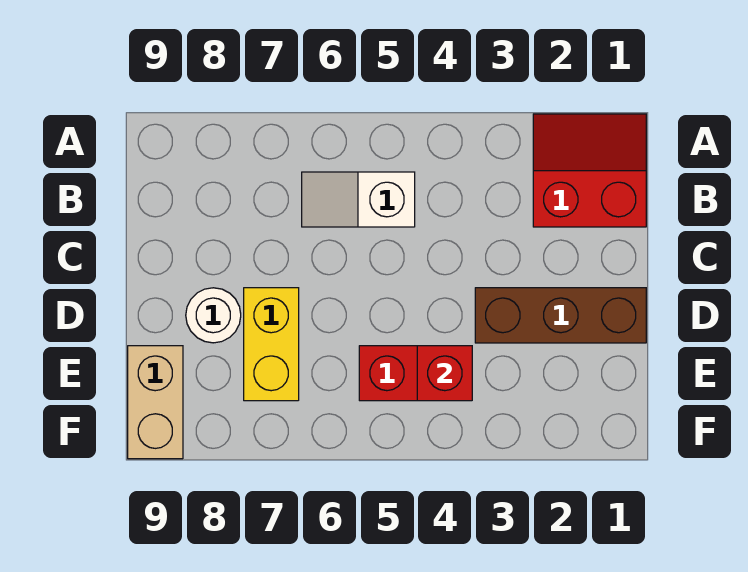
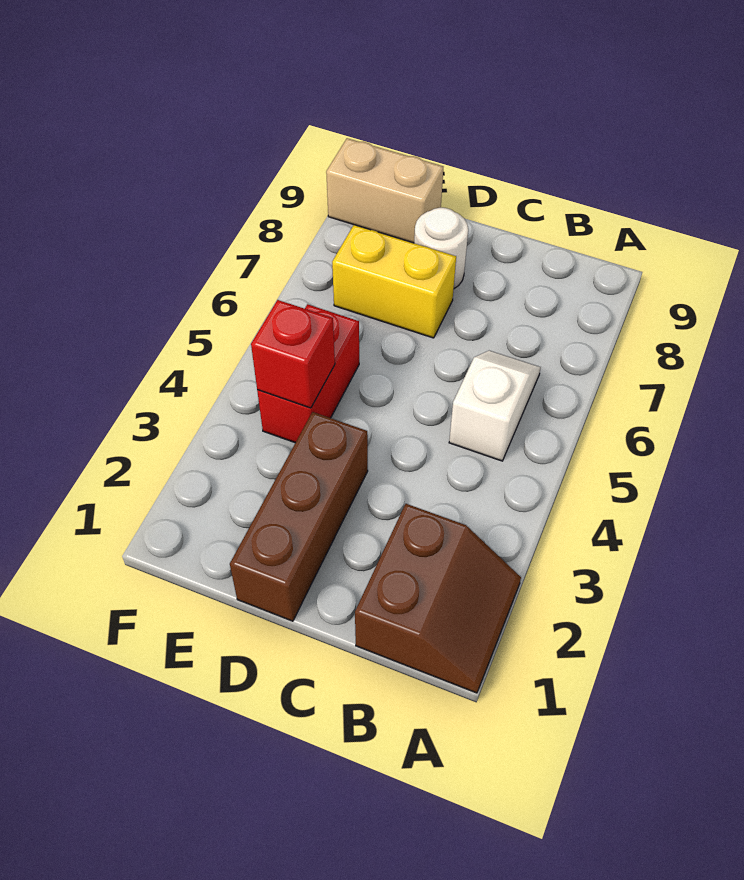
red 2x2 slope [533,114,646,227] -> brown 2x2 slope [355,504,521,693]

